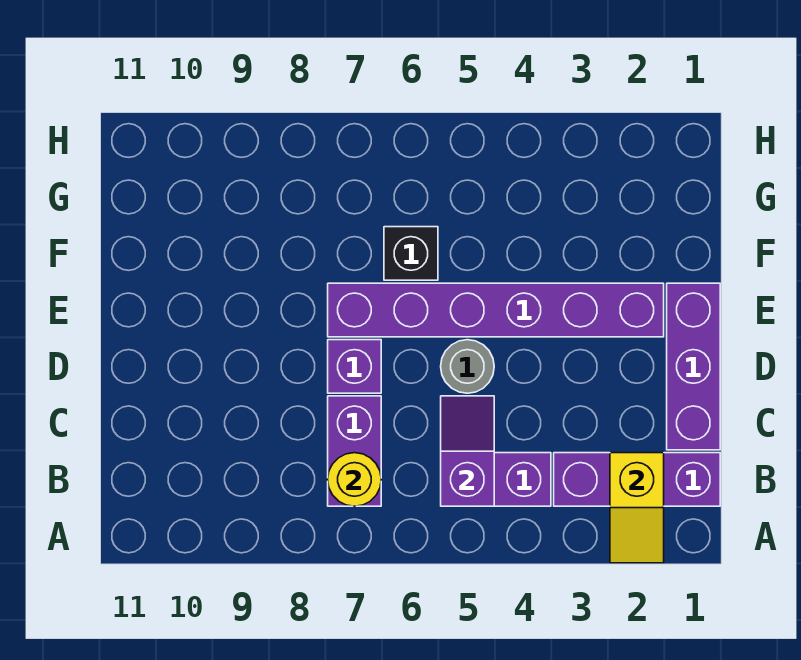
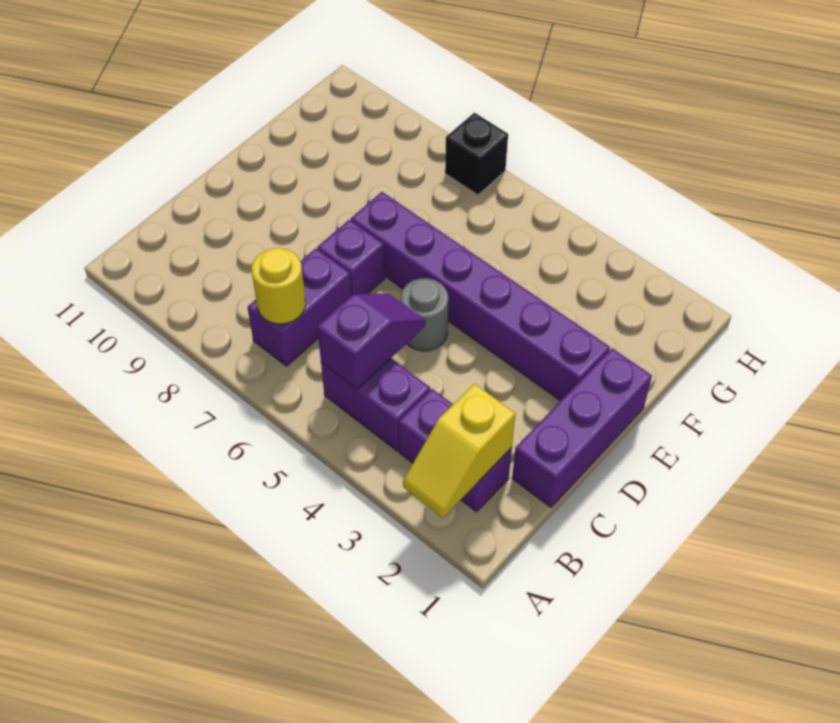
purple 1x3 brick [554,453,720,506] -> purple 1x2 brick [399,389,512,512]
black 1x1 brick [384,227,438,280] -> black 1x1 brick moved to [445,113,508,195]

